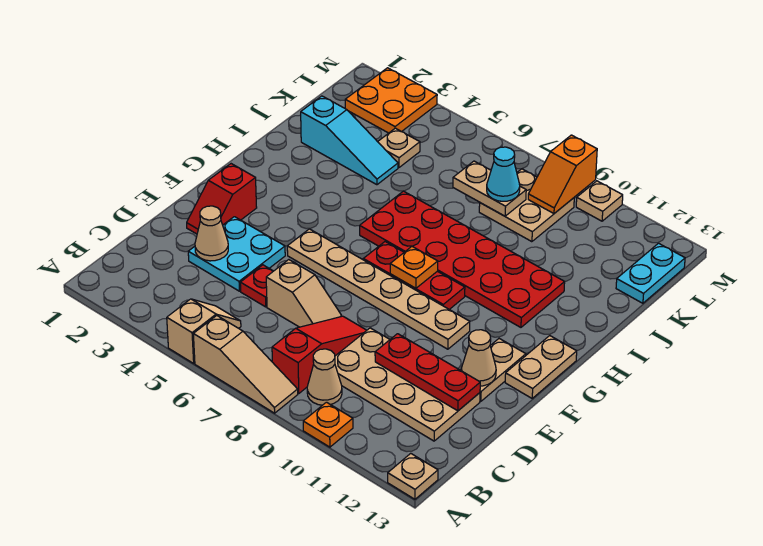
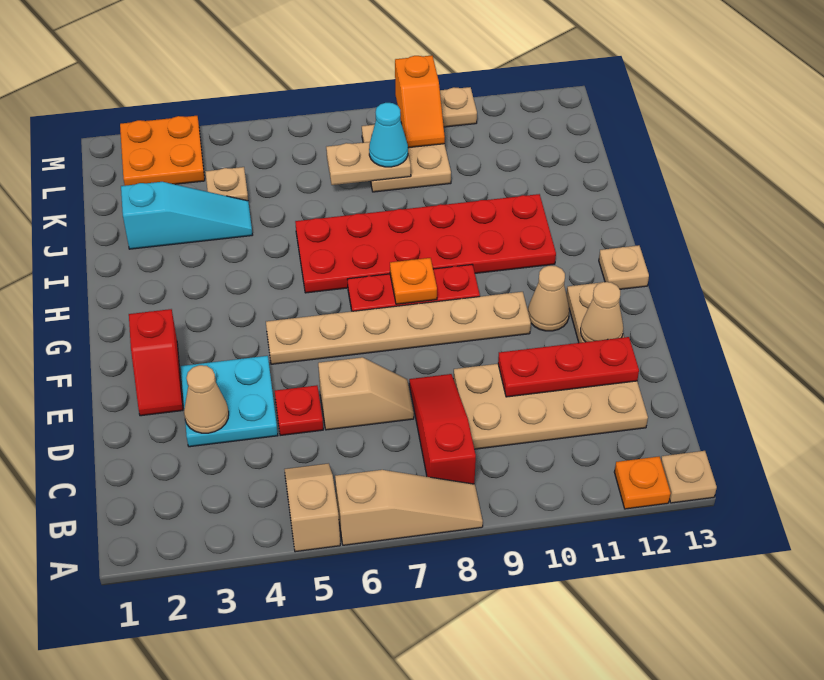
orange 1x1 plate [303,402,353,447] -> orange 1x1 plate moved to [614,457,671,509]
tan 1x1 cone [307,349,342,405] -> tan 1x1 cone moved to [528,266,569,331]
tan 1x2 plate [505,336,577,398] -> tan 1x1 plate [599,245,649,289]
cyan 1x2 plate [616,243,685,303] -> none

